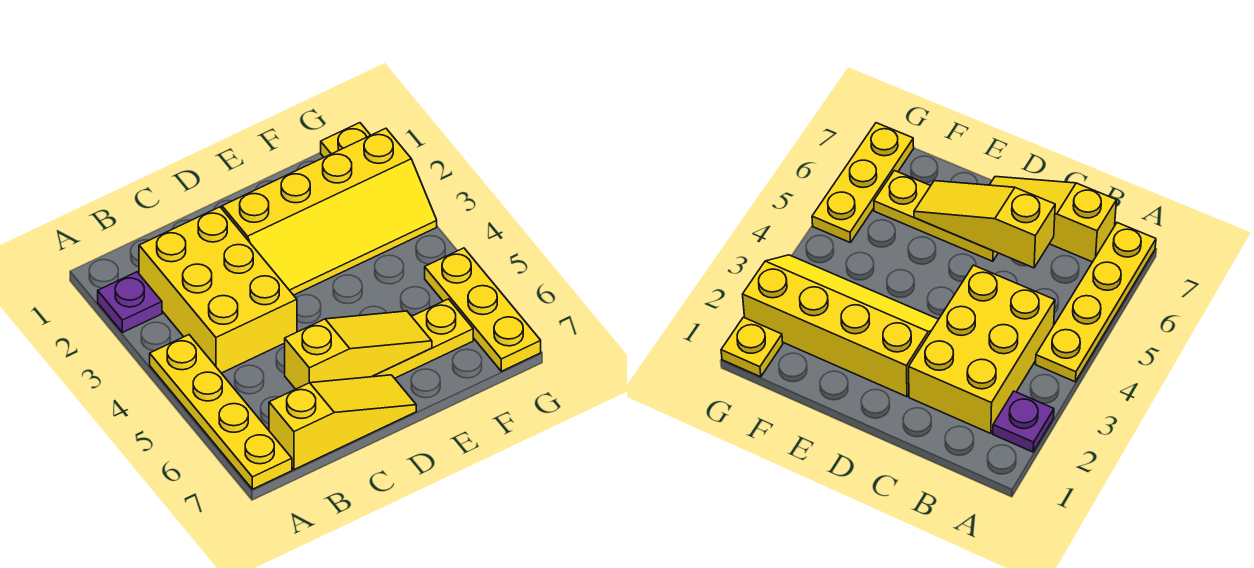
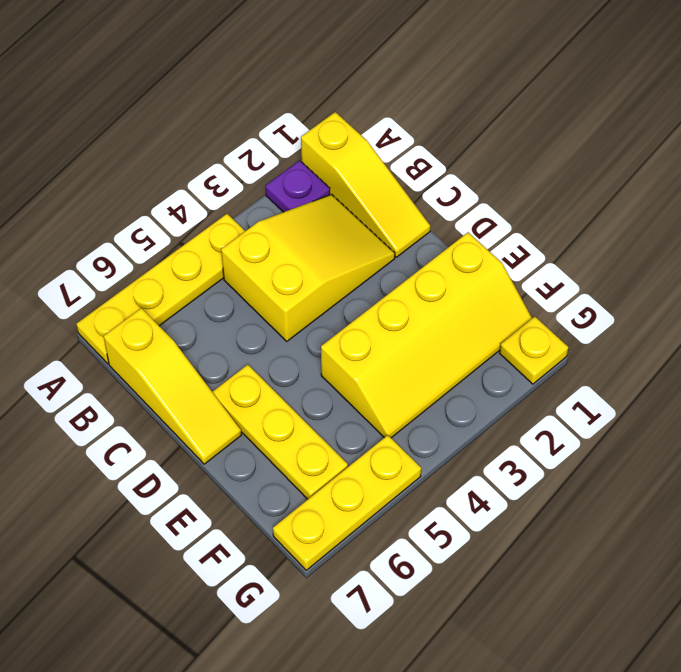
yellow 2x3 brick [139,207,297,373] -> yellow 2x3 slope [221,194,395,341]
yellow 1x3 slope [285,311,432,389] -> yellow 1x3 slope moved to [301,112,430,257]
yellow 2x4 slope [222,128,437,295] -> yellow 2x4 slope turned to [321,232,532,438]

